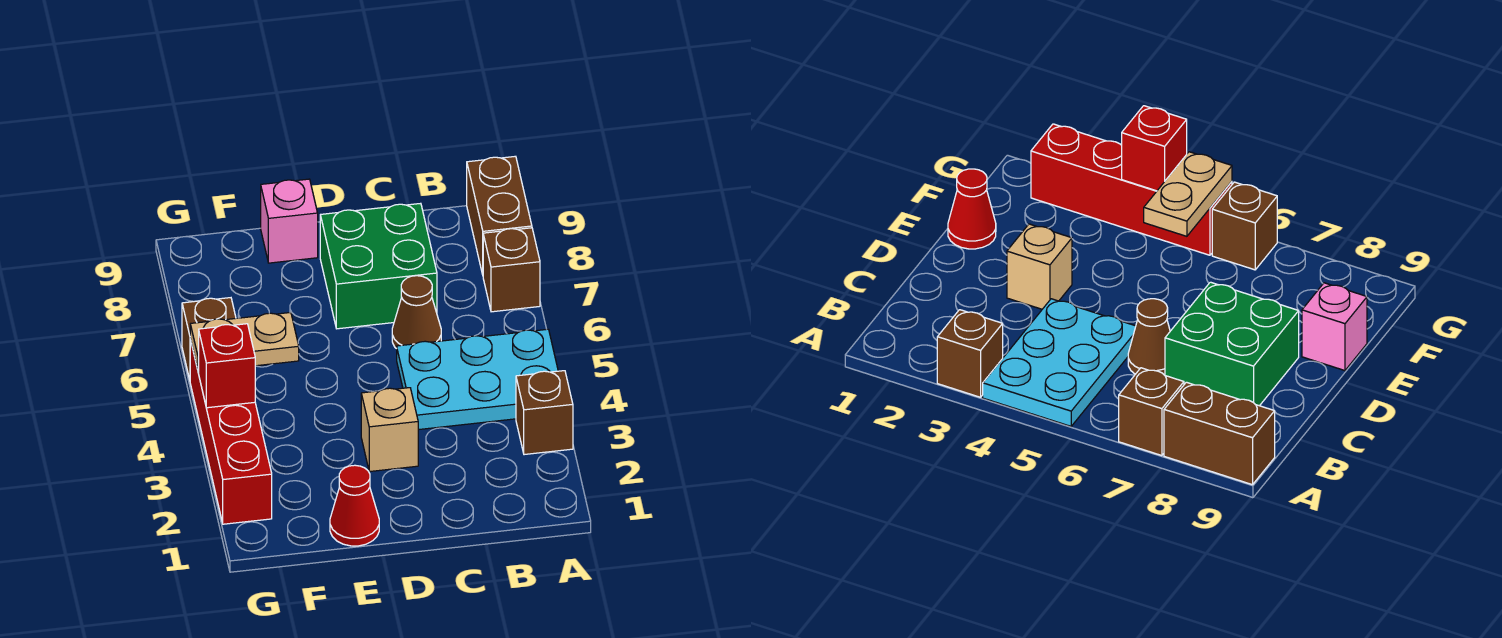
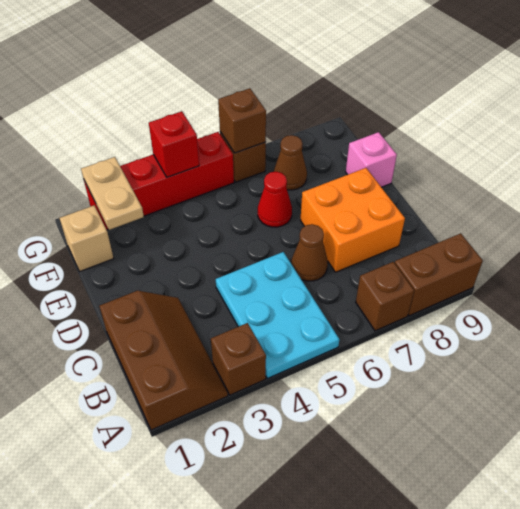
none -> brown 2x3 slope [99,291,228,430]
green 2x2 brick [320,203,437,329] -> orange 2x2 brick [300,168,405,272]
tan 1x1 brick [361,388,418,472] -> tan 1x1 brick moved to [60,206,114,271]
red 1x1 cone [330,465,379,546] -> red 1x1 cone moved to [258,172,292,227]
tan 1x2 plate [190,312,299,372] -> tan 1x2 plate moved to [81,157,144,230]
none -> brown 1x1 cone [274,135,307,190]
none -> brown 1x1 brick [218,88,266,153]

